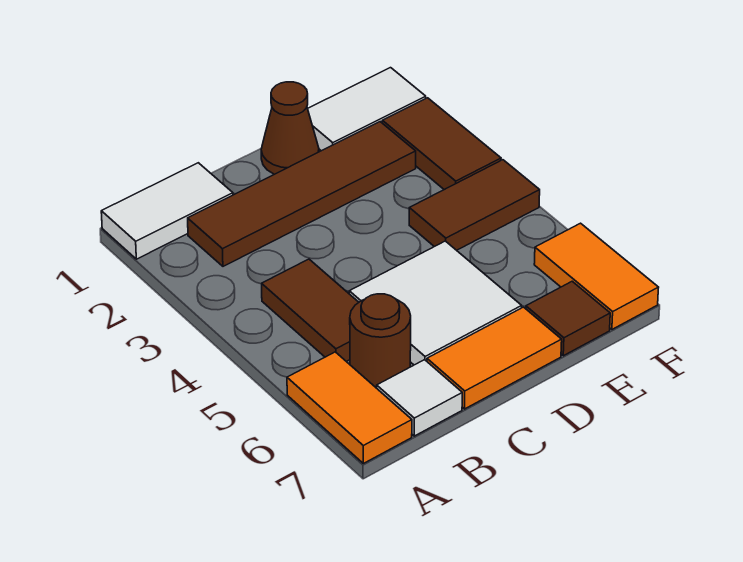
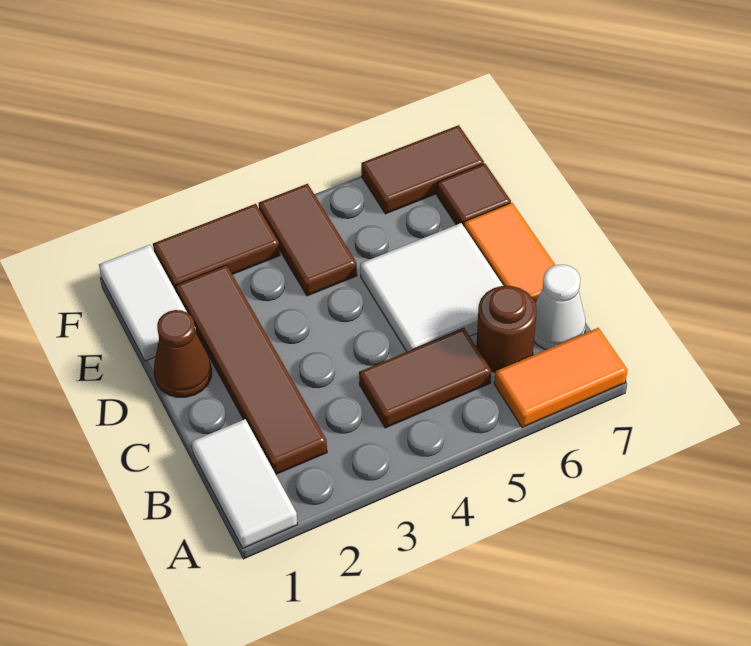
white 1x1 tile [377,360,462,436] -> white 1x1 cone [534,265,586,350]
orange 1x2 tile [534,223,659,329] -> brown 1x2 tile [361,125,484,214]

